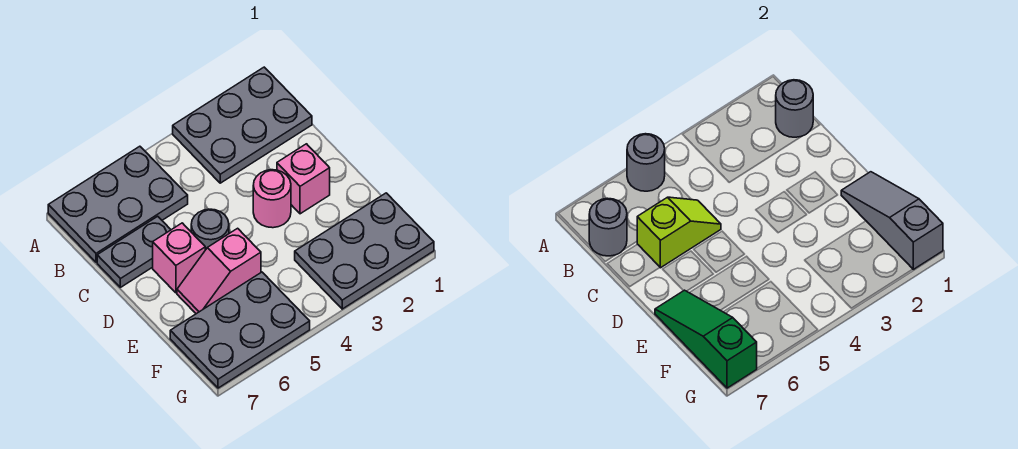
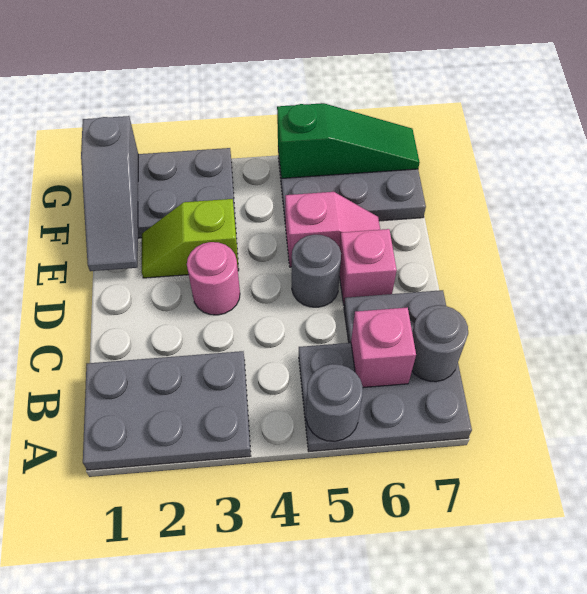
grey 1x1 round brick [776,80,813,137] -> none
lime 1x2 slope [637,197,721,268] -> lime 1x2 slope moved to [142,199,239,278]
pink 1x1 brick [277,144,330,214] -> pink 1x1 brick moved to [351,308,416,388]
green 1x3 slope [655,290,757,388] -> green 1x3 slope turned to [277,103,420,179]

